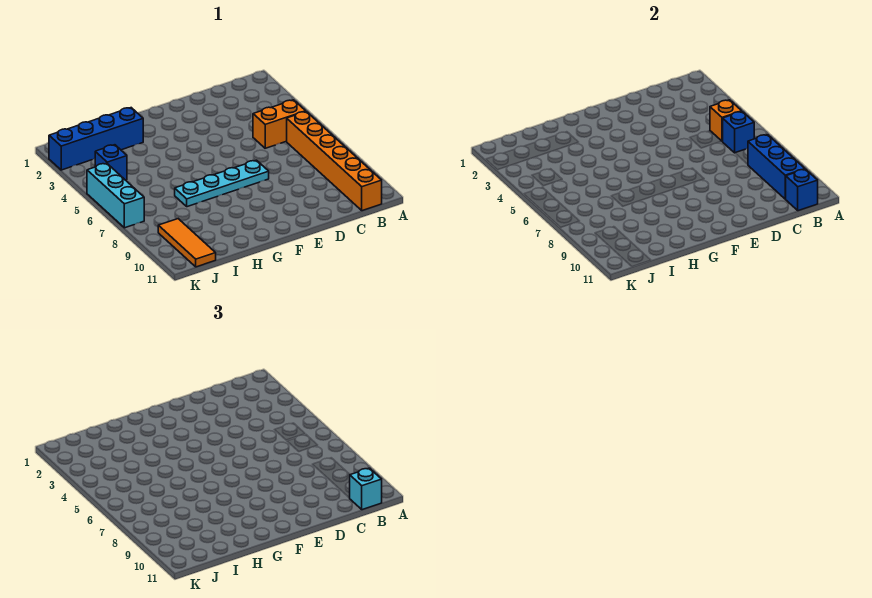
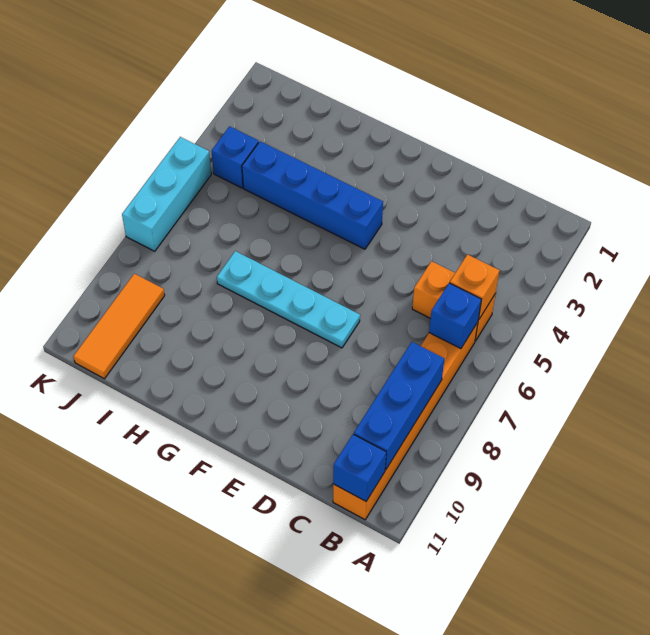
cyan 1x1 brick [350,468,382,510] -> none
blue 1x4 brick [49,108,143,170] -> blue 1x4 brick moved to [242,141,383,249]

